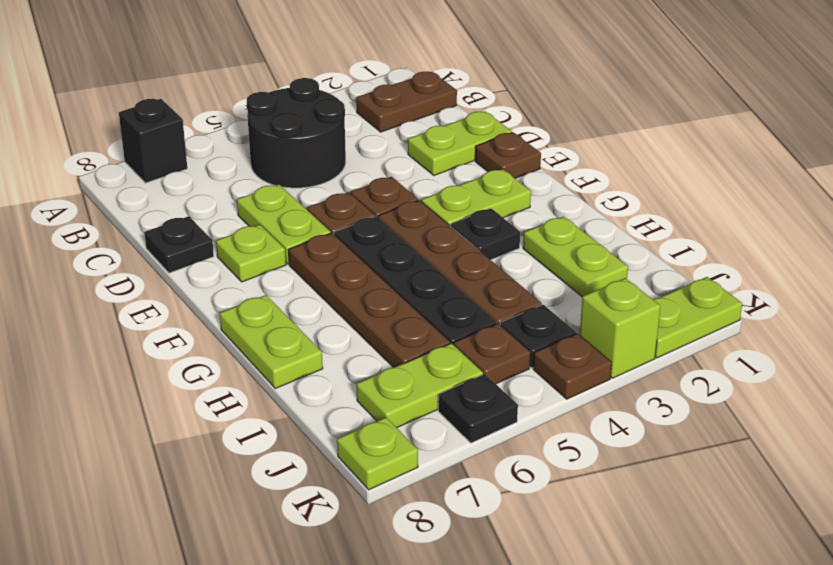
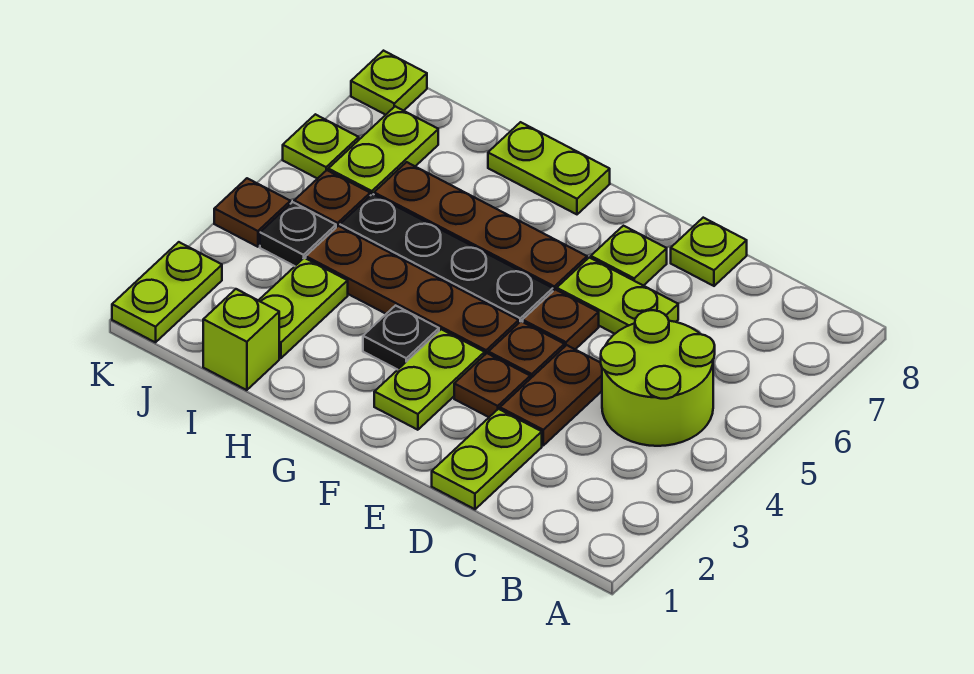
black 1x1 brick [119,99,187,183] -> none
brown 1x2 plate [356,71,457,132] -> brown 1x2 plate moved to [500,345,602,445]
black 2x2 round brick [247,78,346,188] -> lime 2x2 round brick [601,310,715,446]
black 1x1 plate [144,216,214,273] -> lime 1x1 plate [671,218,747,286]
brown 1x1 plate [475,132,541,178] -> brown 1x1 plate moved to [454,353,530,417]
lime 1x2 plate [523,216,628,296] -> lime 1x2 plate turned to [259,258,348,358]
lime 1x1 brick [580,278,661,378] -> lime 1x1 brick moved to [203,289,279,390]
black 1x1 plate [438,374,518,443] -> lime 1x1 plate [283,114,359,179]

